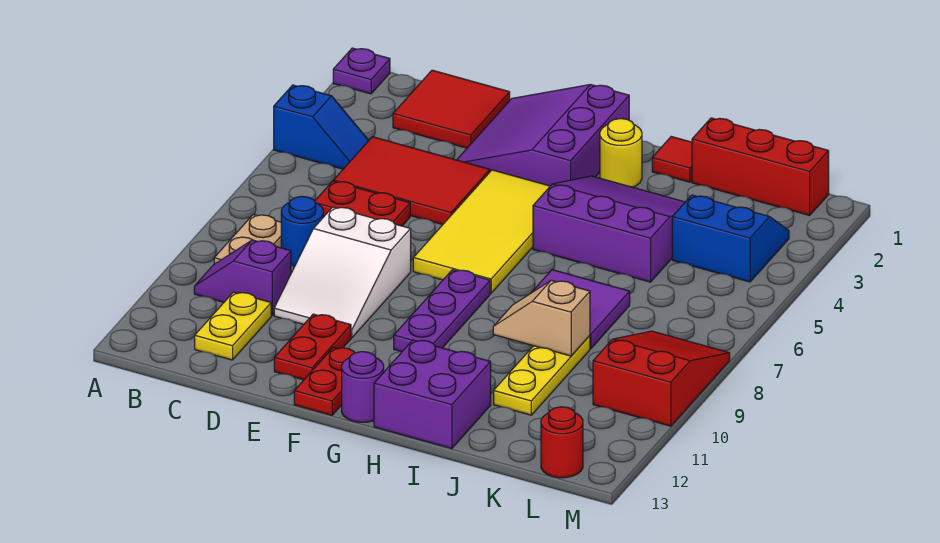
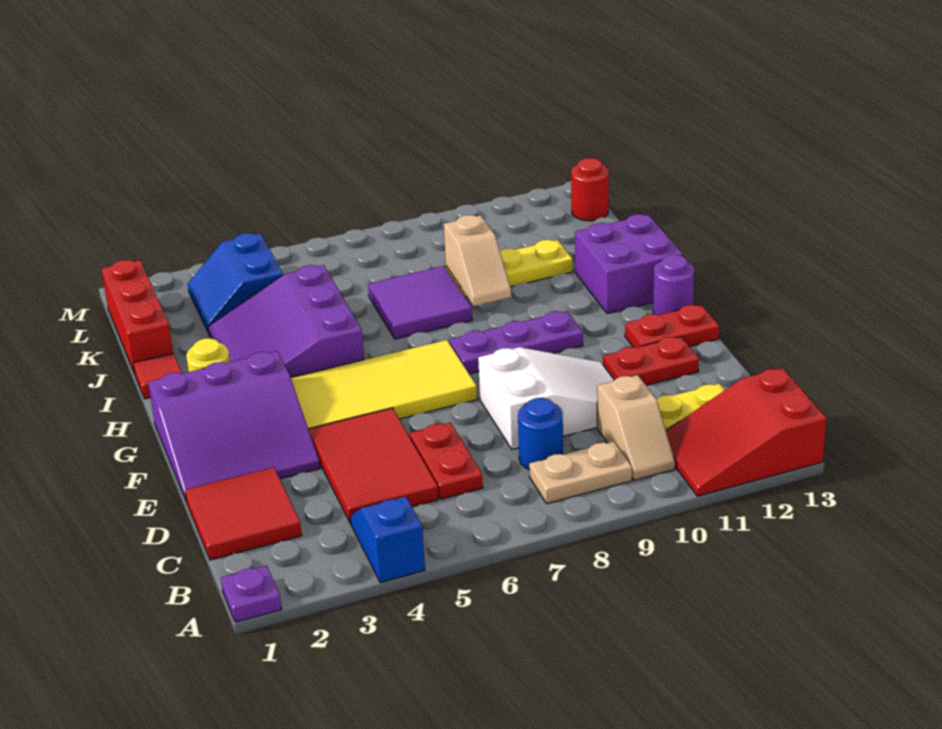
purple 1x2 slope [194,240,291,316] -> tan 1x2 slope [597,375,675,480]
red 2x3 slope [593,331,730,426] -> red 2x3 slope moved to [666,368,827,496]

